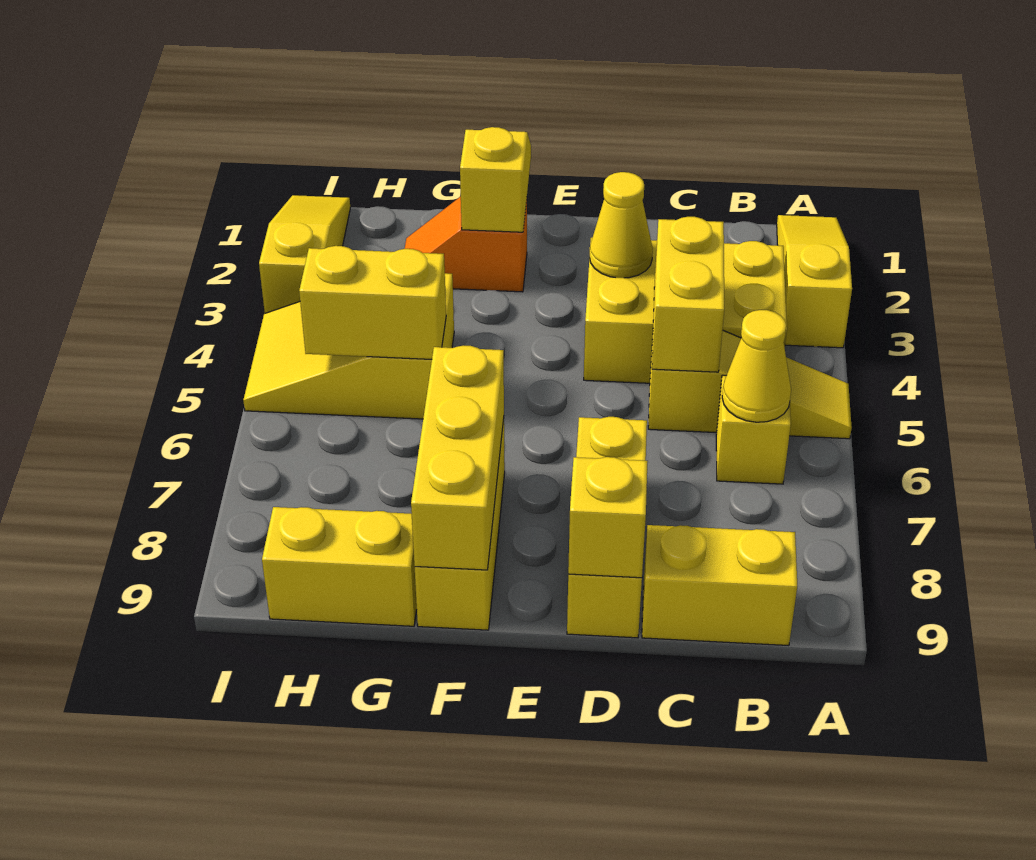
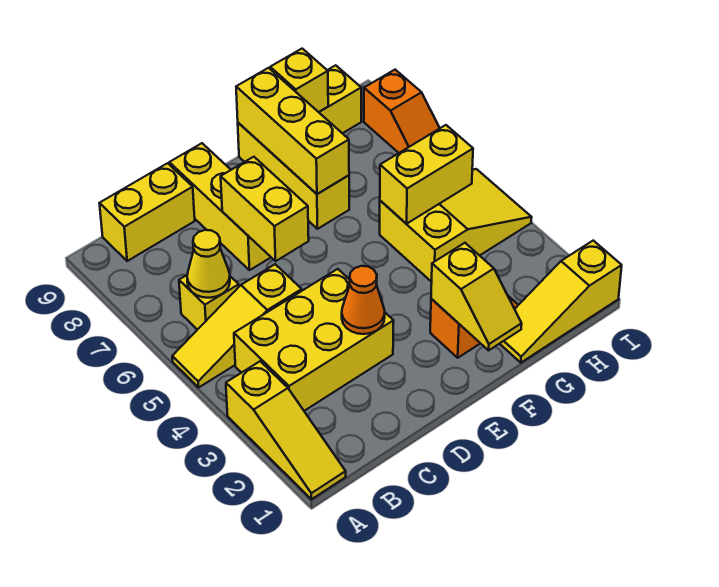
yellow 1x2 brick [652,217,724,372] -> yellow 1x2 brick moved to [221,157,309,261]
yellow 1x1 cone [590,172,653,278] -> orange 1x1 cone [342,266,385,334]
yellow 1x1 brick [568,457,648,578] -> yellow 1x1 brick moved to [270,49,328,112]
yellow 1x3 slope [259,195,350,313] -> yellow 1x3 slope turned to [500,241,622,363]
none -> orange 1x2 slope [364,70,440,153]

